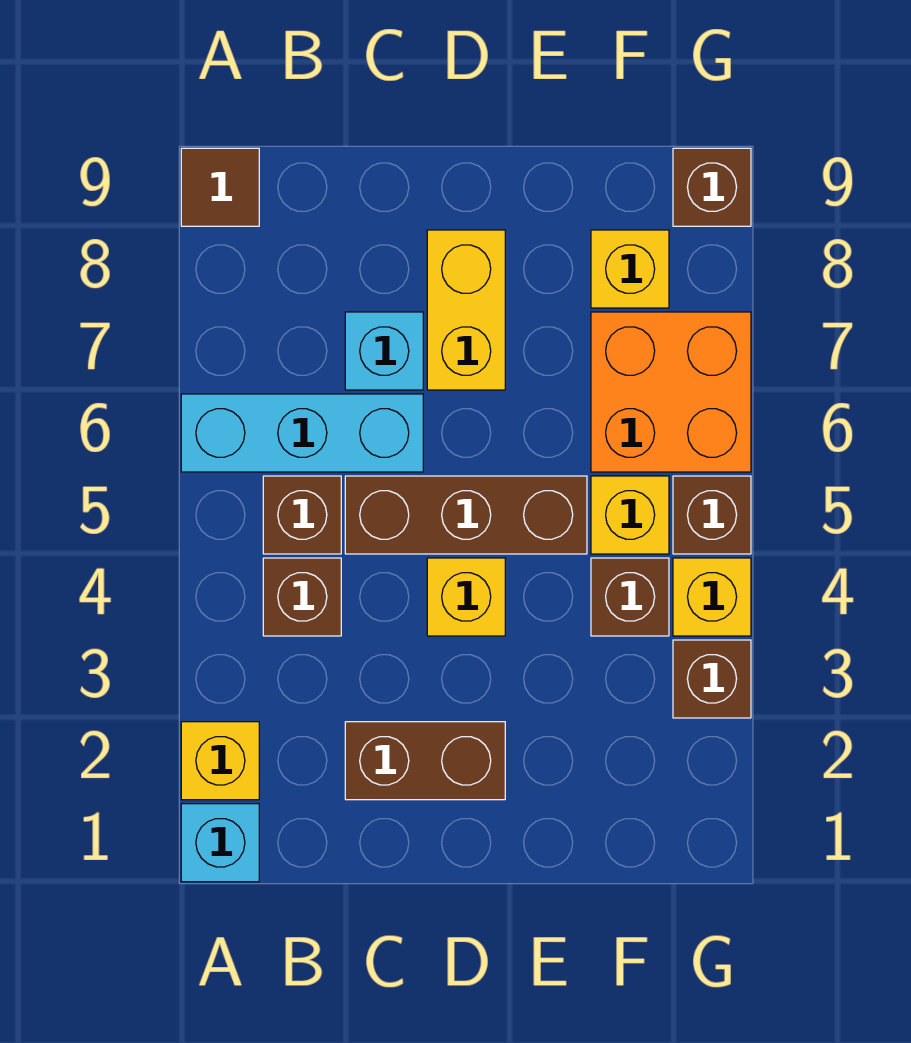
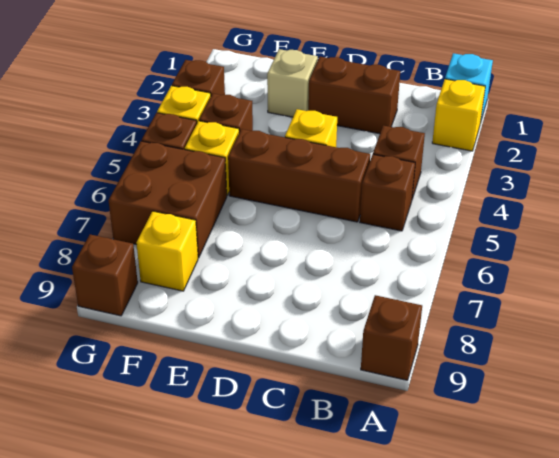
cyan 1x3 brick [181,394,423,472] -> none
brown 1x1 tile [181,148,259,226] -> brown 1x1 brick [361,295,422,380]
cyan 1x1 brick [345,312,423,390] -> none
yellow 1x2 brick [427,230,505,390] -> none
none -> tan 1x1 brick [267,49,318,117]
orange 2x2 brick [591,312,751,472] -> brown 2x2 brick [109,141,227,258]

